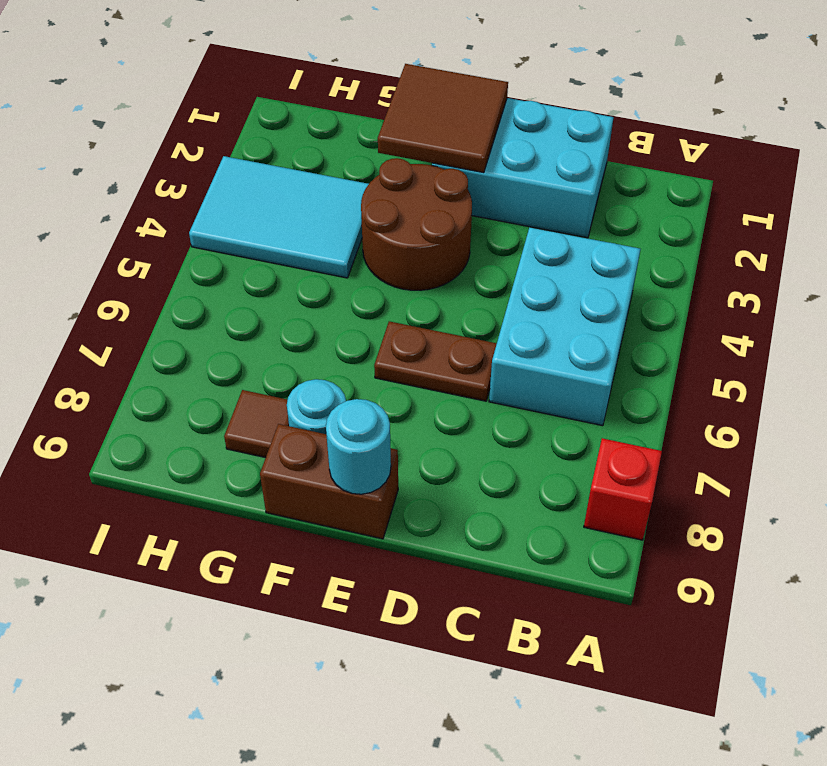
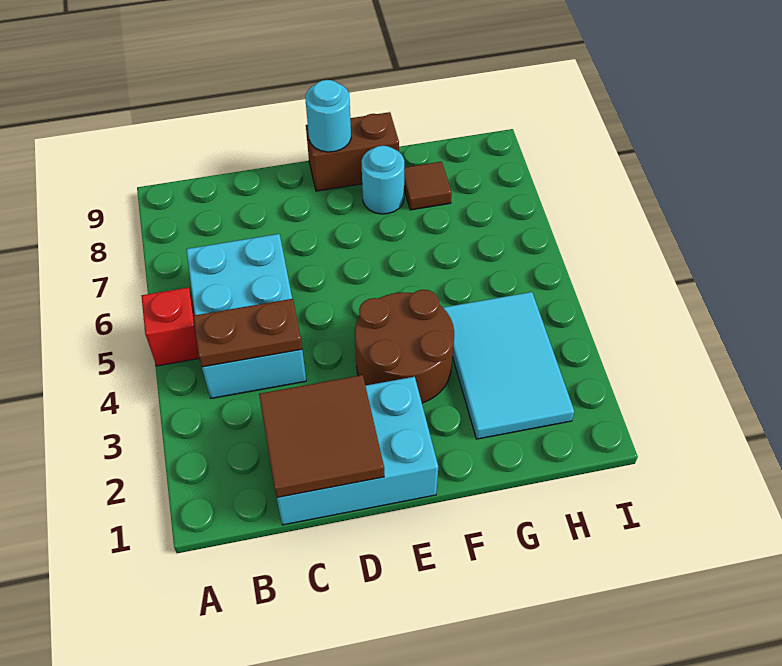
red 1x1 brick [584,438,662,540] -> red 1x1 brick moved to [142,287,199,366]
brown 1x2 plate [374,321,497,401] -> brown 1x2 plate moved to [193,299,302,367]
brown 2x2 tile [378,64,508,173] -> brown 2x2 tile moved to [259,375,384,498]
cyan 2x3 tile [189,156,369,278] -> cyan 2x3 tile turned to [443,292,574,439]

